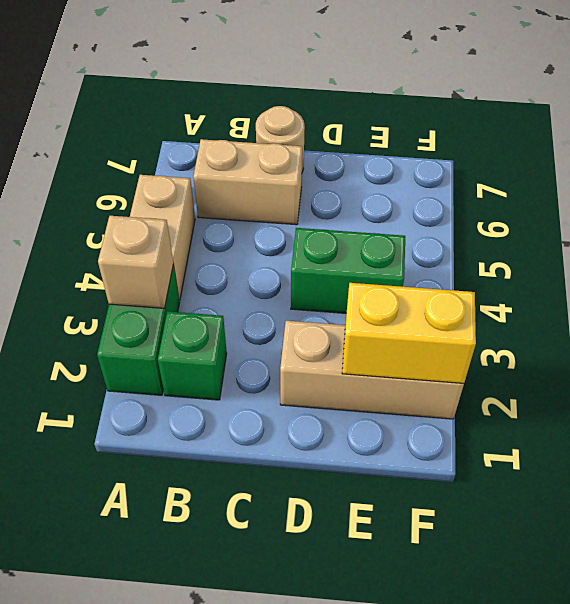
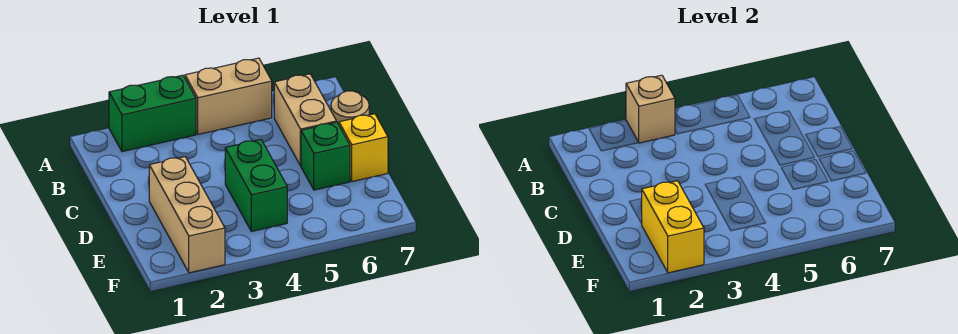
green 1x1 brick [158,311,227,400] -> green 1x1 brick moved to [301,122,350,190]
none -> yellow 1x1 brick [339,114,388,181]

